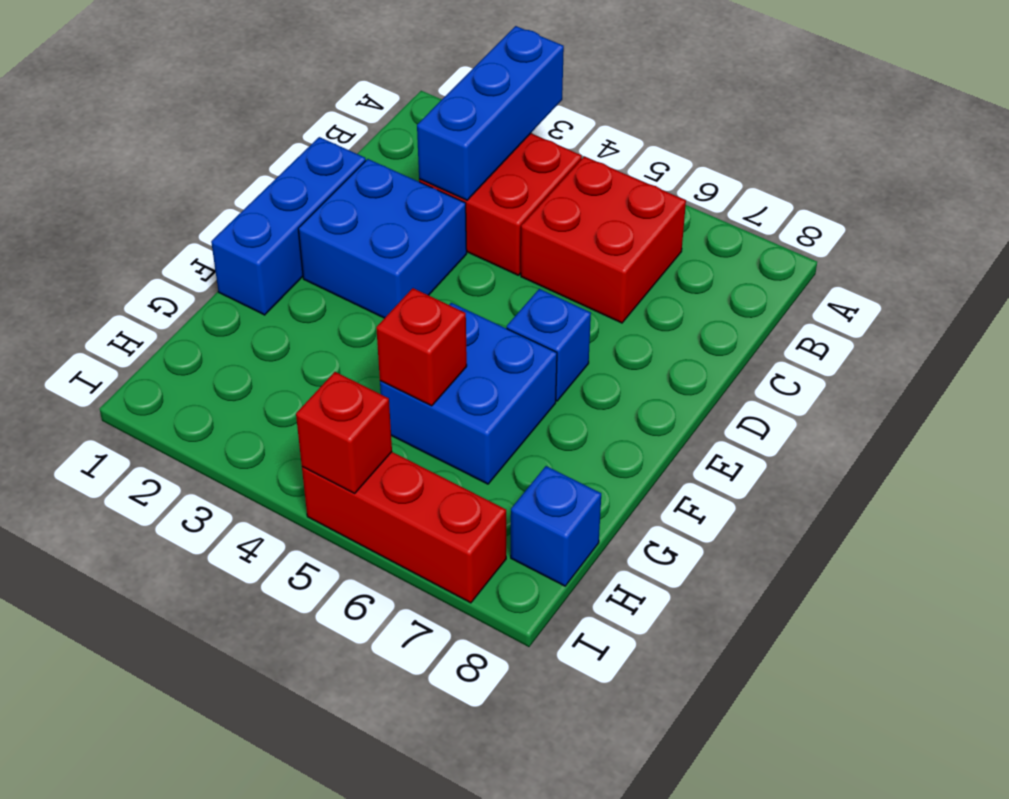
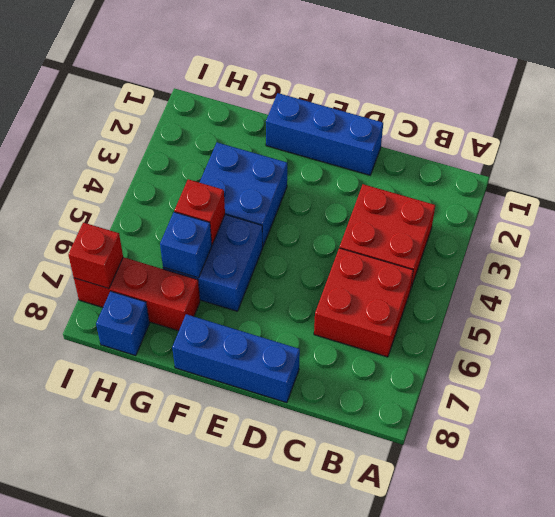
blue 1x3 brick [417,26,564,200] -> blue 1x3 brick moved to [172,314,300,403]
blue 2x2 brick [298,159,467,318] -> blue 2x2 brick moved to [199,142,287,246]
blue 1x1 brick [507,289,591,401] -> blue 1x1 brick moved to [160,212,212,278]
red 1x3 brick [302,452,506,603] -> red 1x3 brick turned to [74,257,200,331]
red 1x1 brick [296,372,392,493] -> red 1x1 brick moved to [68,223,123,289]

